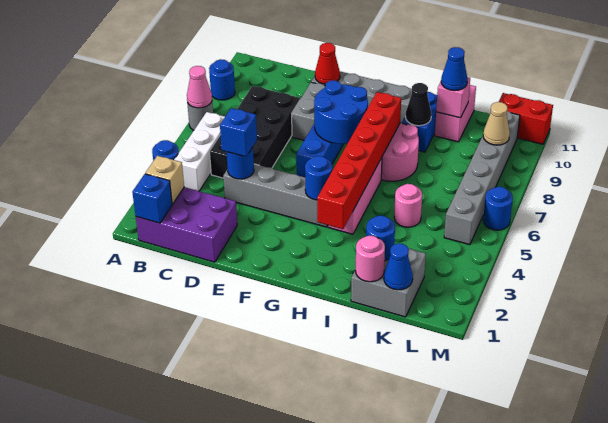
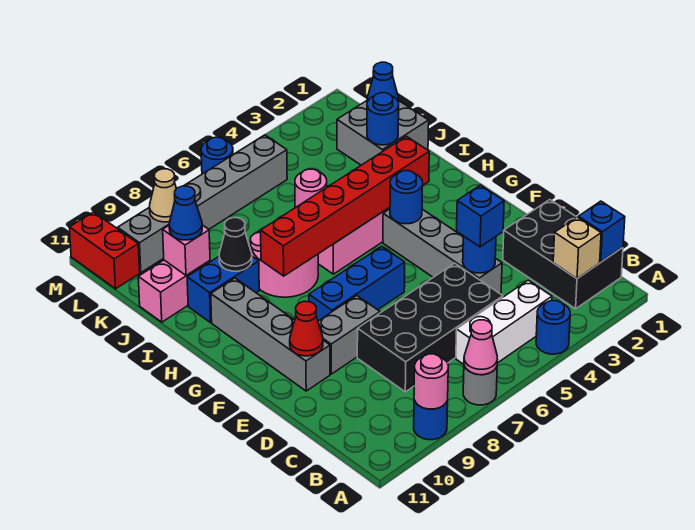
purple 2x3 brick [136,187,237,262] -> black 2x3 brick [503,200,623,309]
blue 2x2 round brick [314,81,368,144] -> none
pink 1x1 round brick [356,236,385,282] -> pink 1x1 round brick moved to [414,354,448,409]

